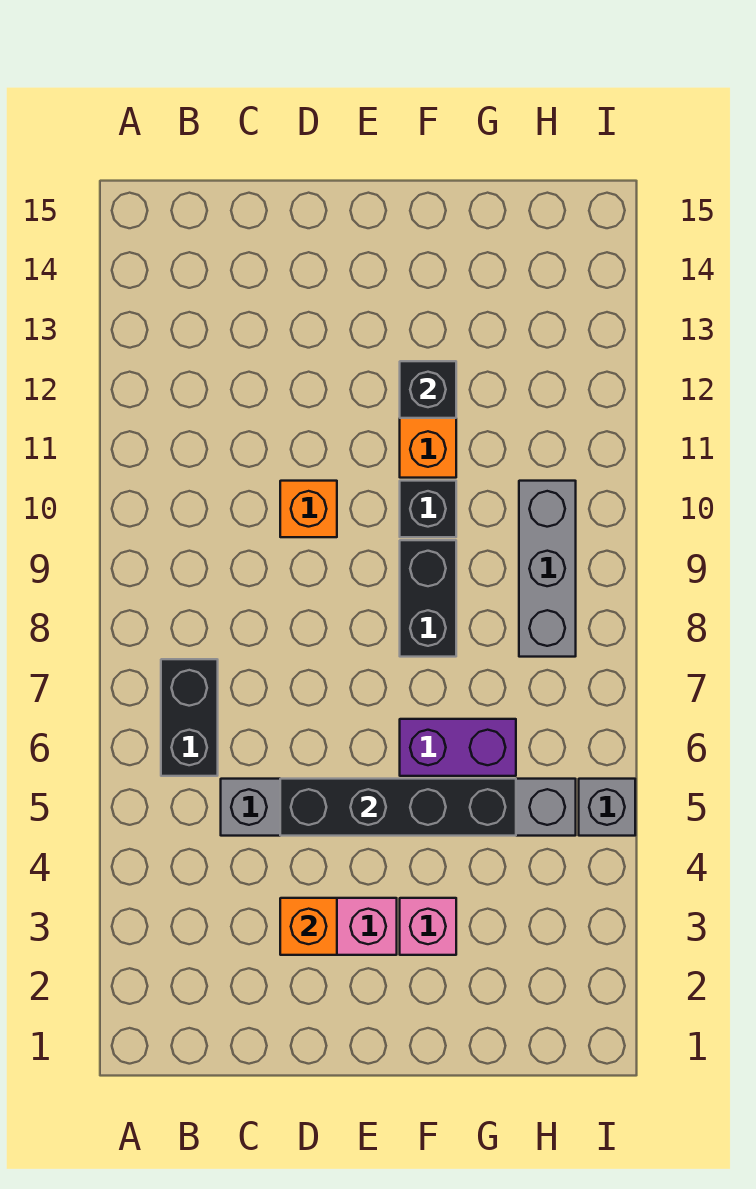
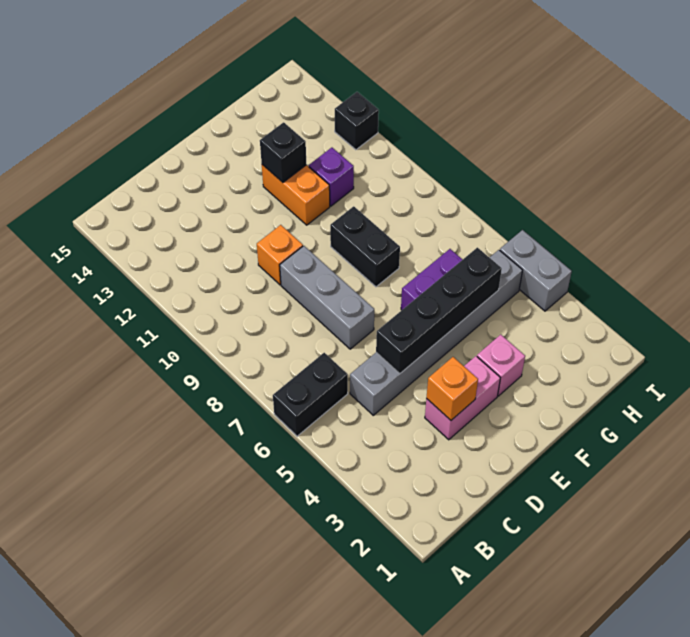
black 1x2 brick [161,659,218,776] -> black 1x2 brick turned to [273,353,348,436]
black 1x1 brick [400,481,456,537] -> black 1x1 brick moved to [335,92,379,150]
none -> purple 1x1 brick [309,148,354,206]
grey 1x3 brick [519,481,576,657] -> grey 1x3 brick moved to [280,246,374,349]
grey 1x1 brick [579,779,635,836] -> grey 1x2 brick [500,230,572,311]

